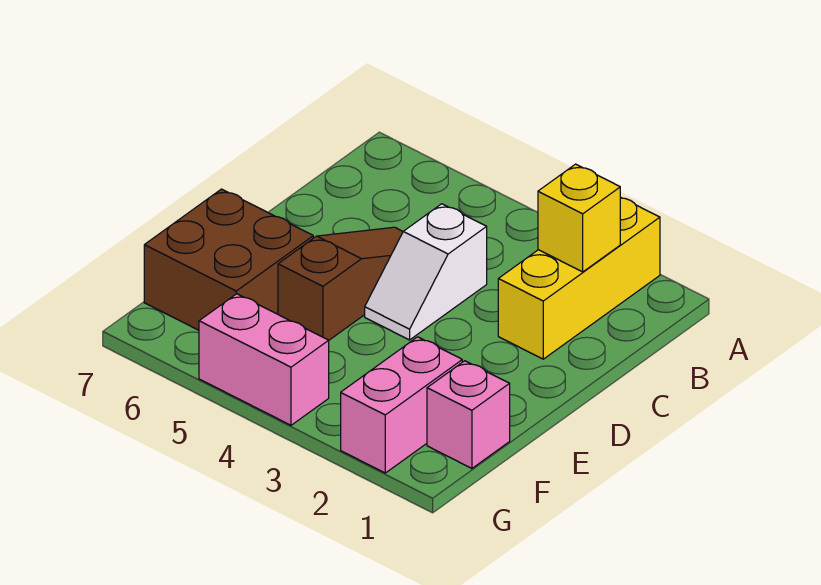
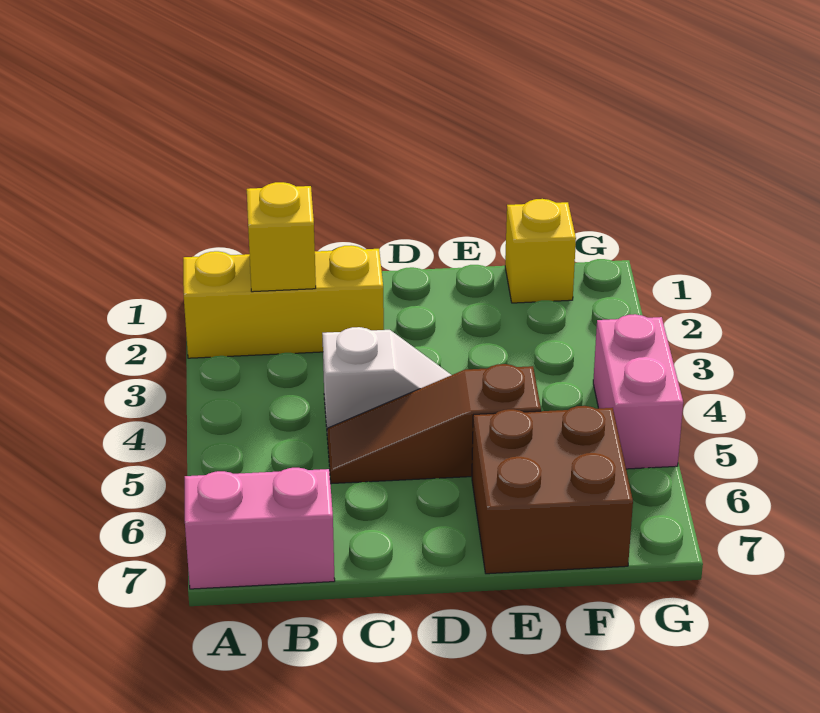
pink 1x1 brick [427,361,510,468] -> yellow 1x1 brick [505,199,576,303]
pink 1x2 brick [341,337,462,473] -> pink 1x2 brick moved to [185,468,335,589]

